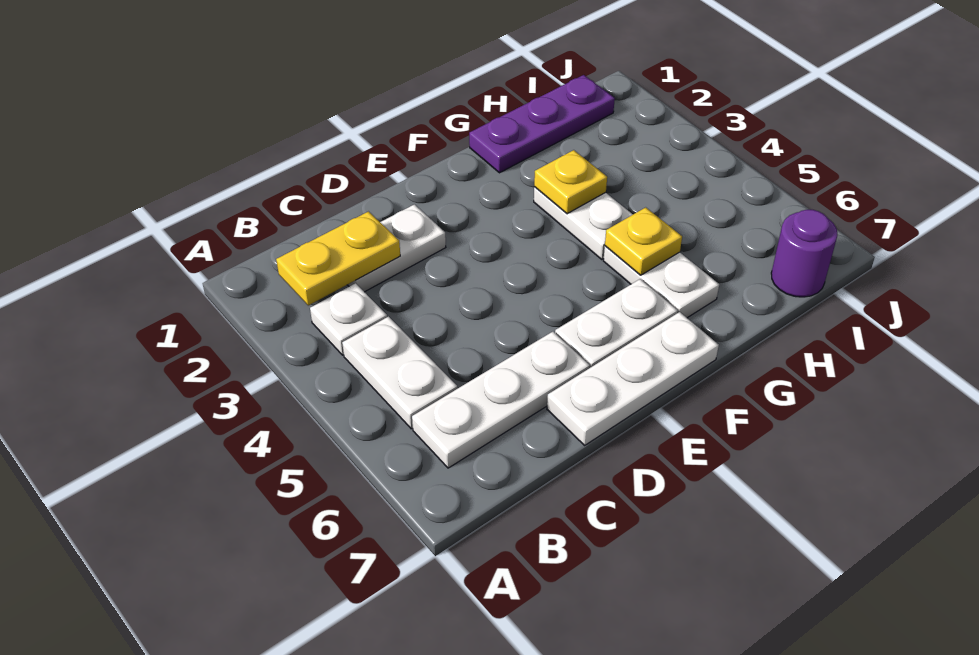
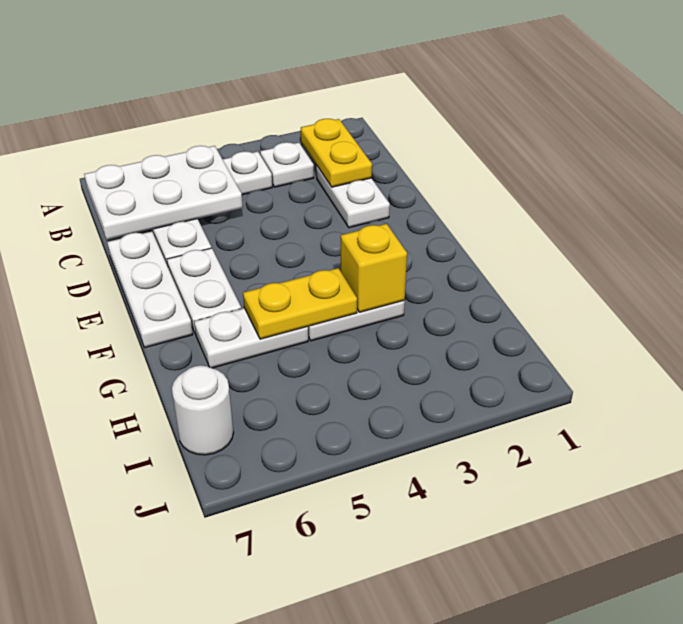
none -> white 2x3 plate [84,146,243,240]
purple 1x3 plate [469,75,615,173] -> none
yellow 1x1 plate [534,150,607,214] -> yellow 1x1 brick [341,224,407,312]
yellow 1x1 plate [605,207,682,275] -> yellow 1x2 plate [243,268,357,339]
purple 1x1 round brick [771,210,837,297] -> white 1x1 round brick [172,365,234,455]

